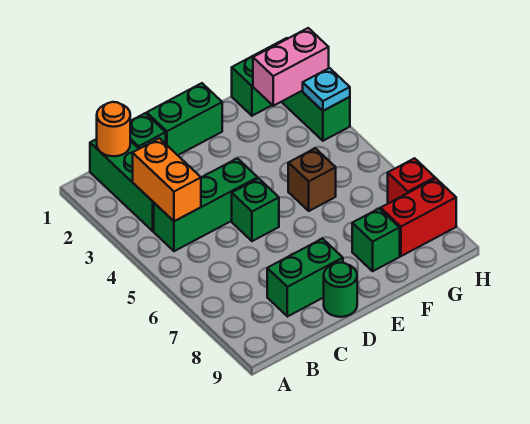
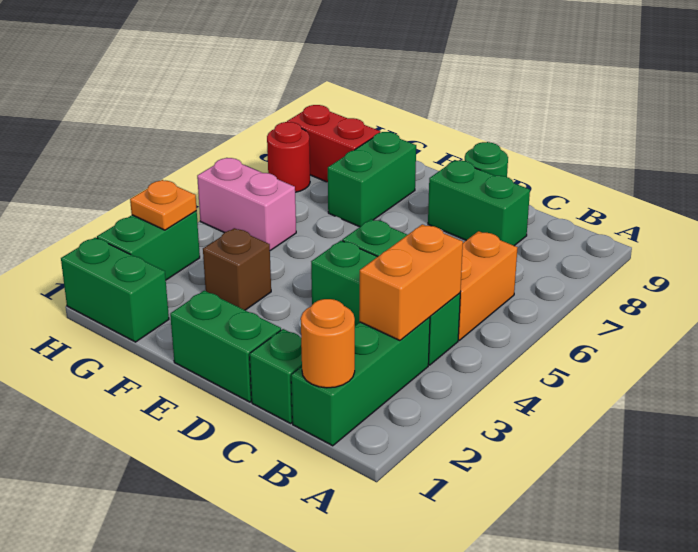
none -> orange 1x2 brick [458,231,517,340]
brown 1x1 brick [288,148,336,211] -> brown 1x1 brick moved to [203,228,271,310]
green 1x1 brick [352,209,400,271] -> green 1x2 brick [328,132,416,227]
pink 1x2 brick [253,28,329,106] -> pink 1x2 brick moved to [197,158,296,251]
cyan 1x1 plate [303,68,350,111] -> orange 1x1 plate [130,180,197,230]
red 1x1 brick [388,158,435,203] -> red 1x1 round brick [267,122,310,192]

